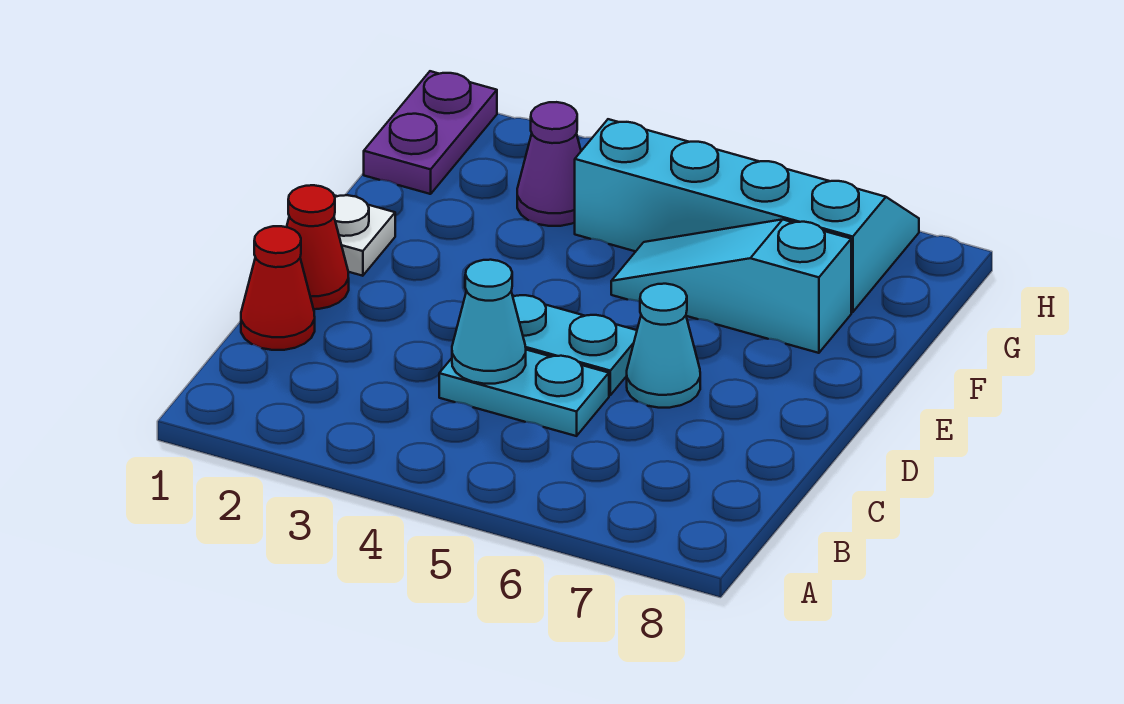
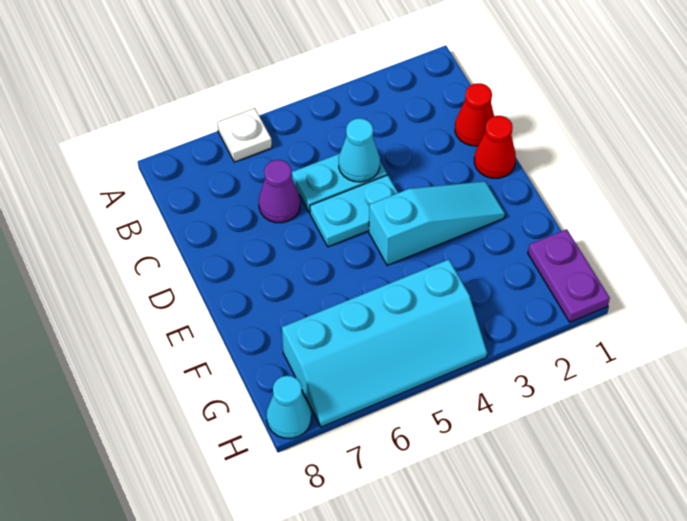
cyan 1x1 cone [627,284,700,408] -> cyan 1x1 cone moved to [266,376,311,439]
white 1x1 plate [334,195,395,276] -> white 1x1 plate moved to [217,108,272,162]
cyan 1x3 slope [611,220,851,353] -> cyan 1x3 slope moved to [369,181,505,265]
purple 1x1 cone [517,102,581,226] -> purple 1x1 cone moved to [259,160,300,223]

